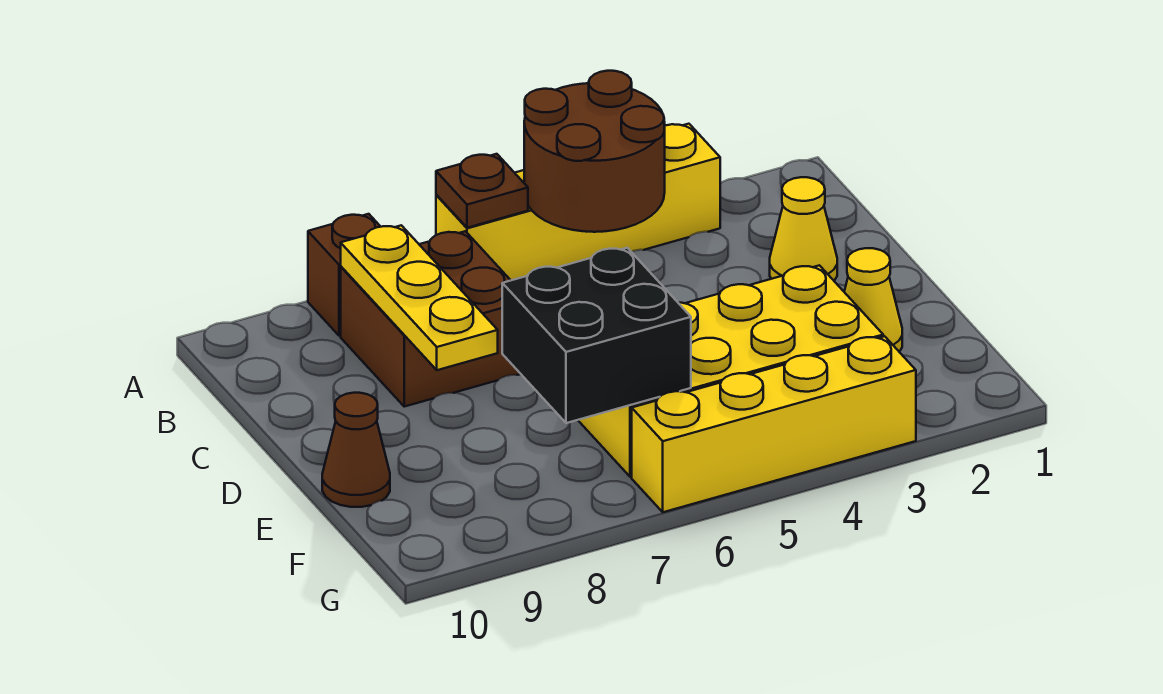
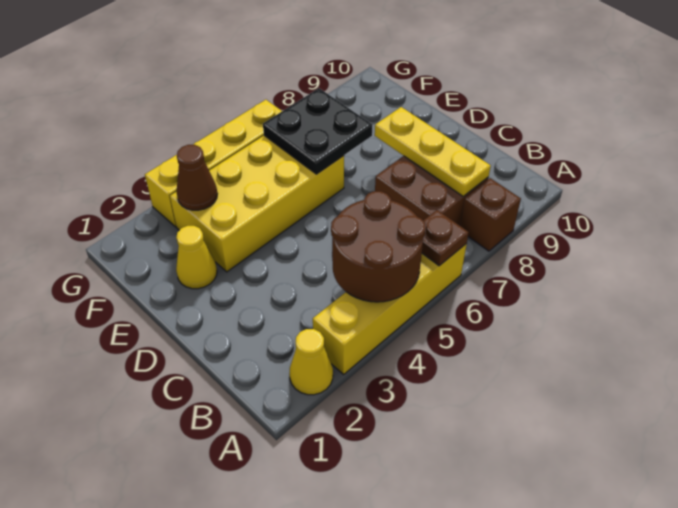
yellow 1x1 cone [770,177,837,281] -> yellow 1x1 cone moved to [289,329,333,395]
black 2x2 brick [502,248,691,423] -> black 2x2 plate [263,88,372,174]
brown 1x1 cone [322,393,390,507] -> brown 1x1 cone moved to [176,145,218,210]

